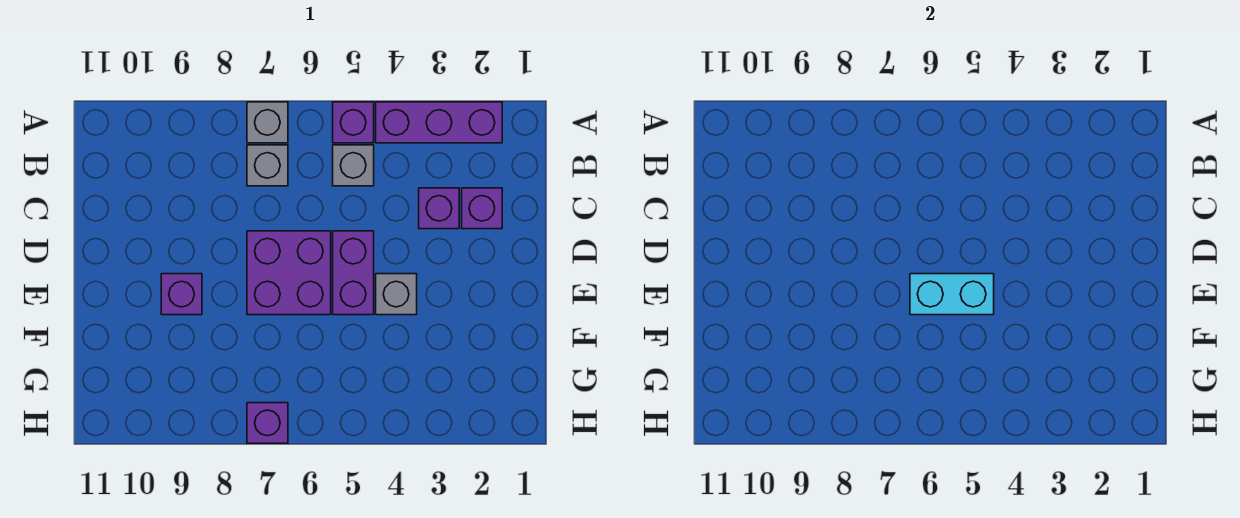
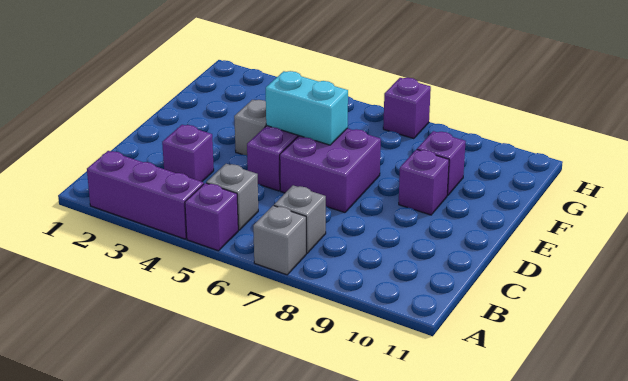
purple 1x1 brick [462,188,502,229] -> purple 1x1 brick moved to [417,131,466,196]

